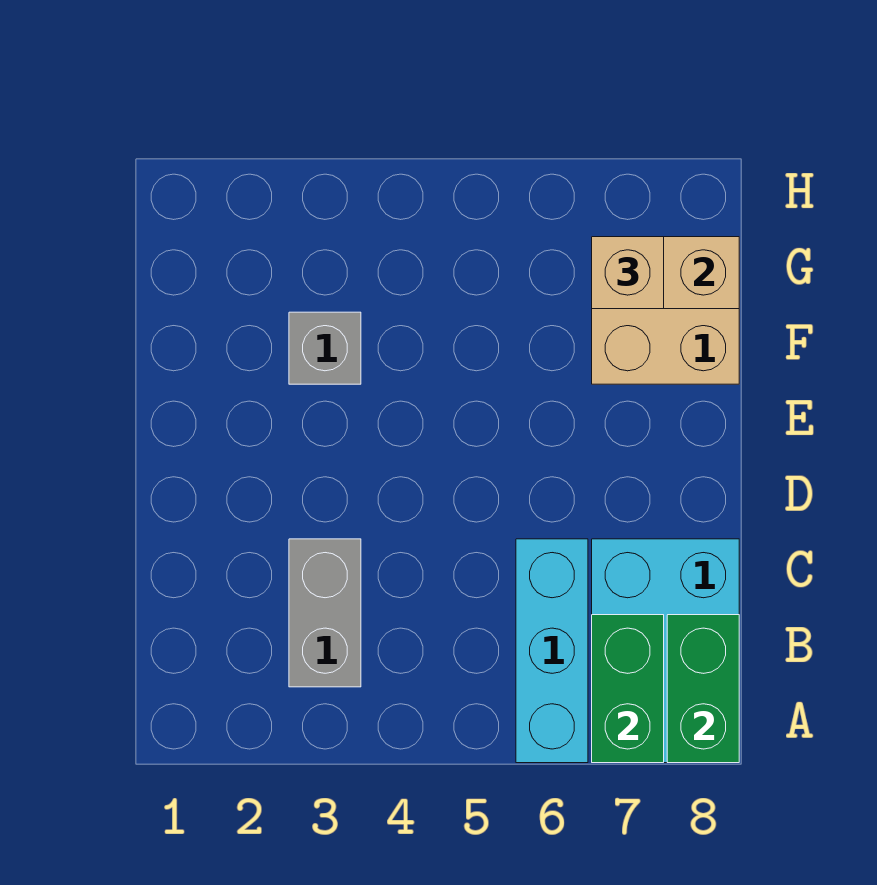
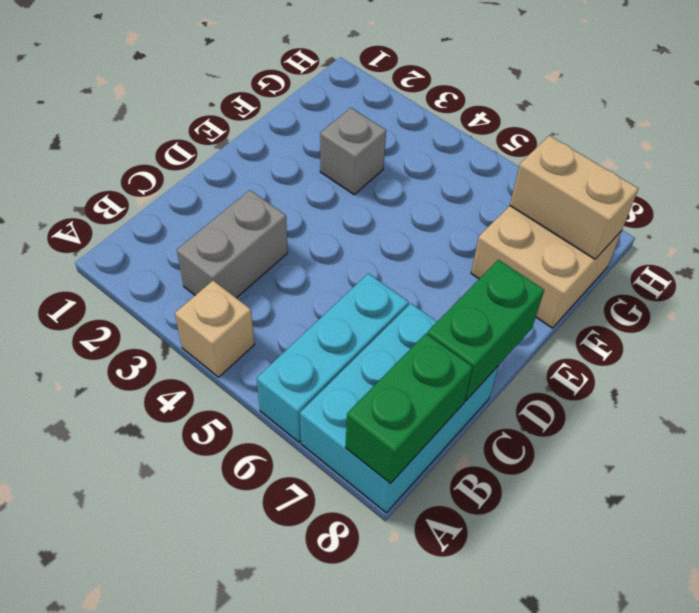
green 1x2 brick [592,615,664,763] -> green 1x2 brick moved to [427,260,544,401]
tan 1x1 brick [592,237,664,309] -> tan 1x1 brick moved to [175,281,254,377]

